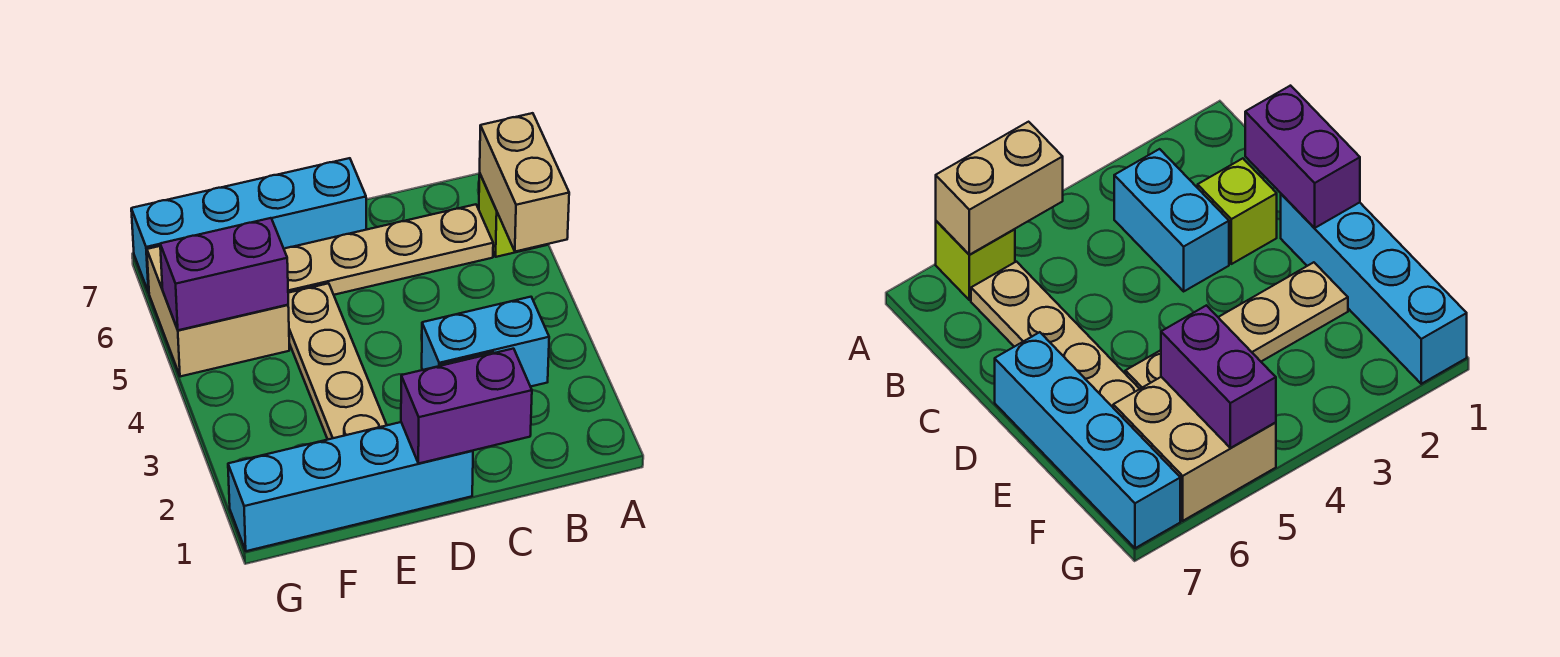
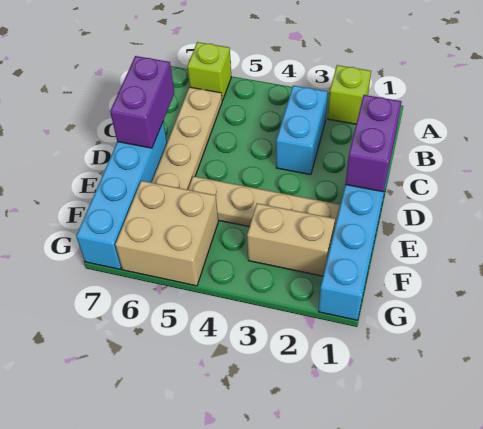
tan 1x2 brick [480,113,569,252] -> tan 1x2 brick moved to [247,203,335,276]
lime 1x1 brick [1198,158,1277,264] -> lime 1x1 brick moved to [328,65,371,124]
purple 1x2 brick [160,218,288,330] -> purple 1x2 brick moved to [110,56,174,148]

